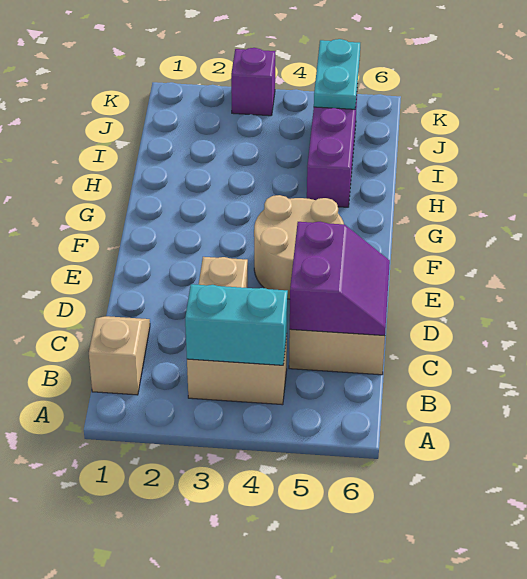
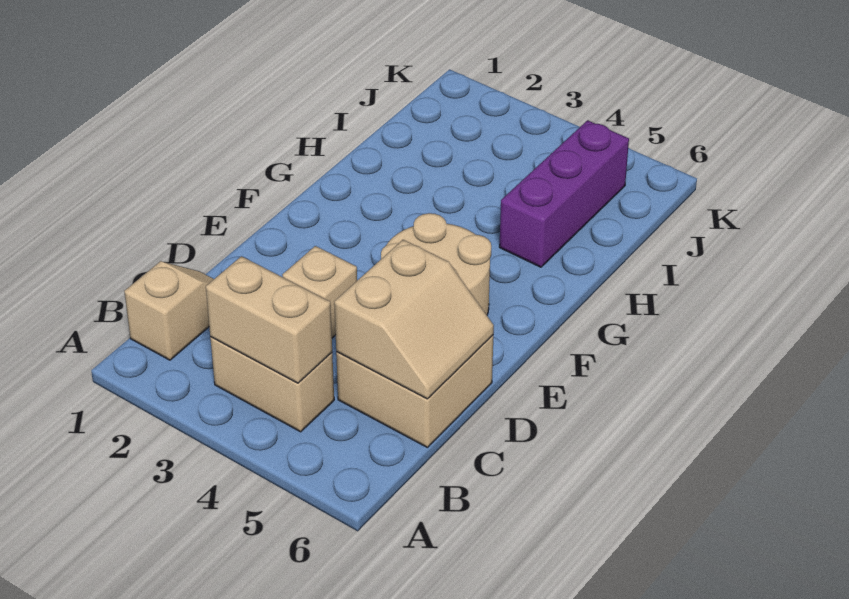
cyan 1x2 brick [185,284,288,365] -> tan 1x2 brick [206,256,332,383]
purple 2x2 slope [290,222,390,336] -> tan 2x2 slope [334,240,494,399]
cyan 1x2 plate [314,39,360,109] -> none
purple 1x1 brick [231,48,275,116] -> none

